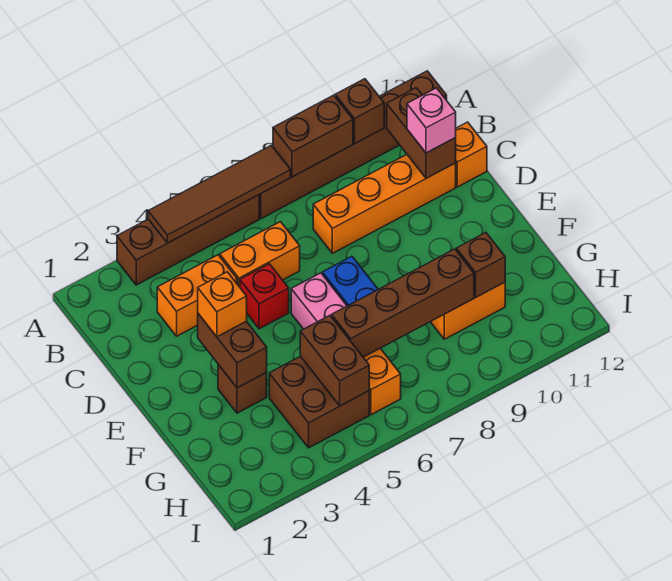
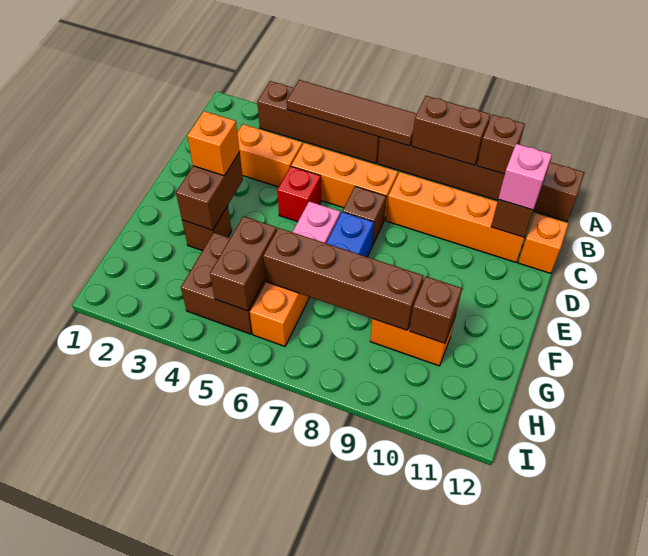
orange 1x2 brick [220,222,300,287] -> orange 1x3 brick [291,143,398,220]
none -> brown 1x1 brick [343,187,386,246]

